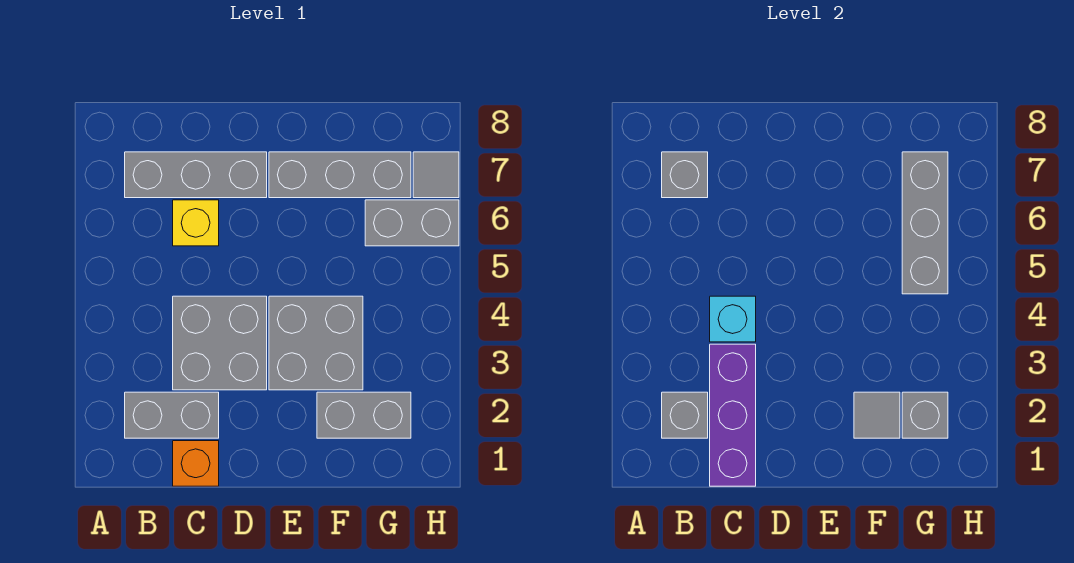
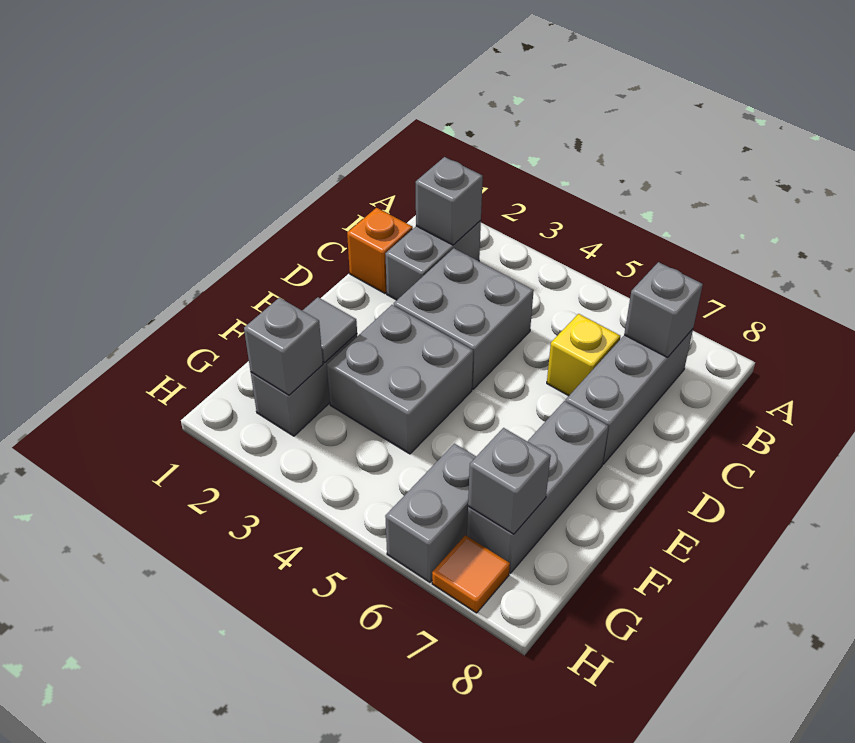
purple 1x3 brick [710,344,756,486] -> none
cyan 1x1 brick [710,296,756,342] -> none
grey 1x3 brick [902,152,948,294] -> grey 1x1 brick [468,428,551,534]
grey 1x1 tile [413,152,459,198] -> orange 1x1 tile [432,535,510,613]

